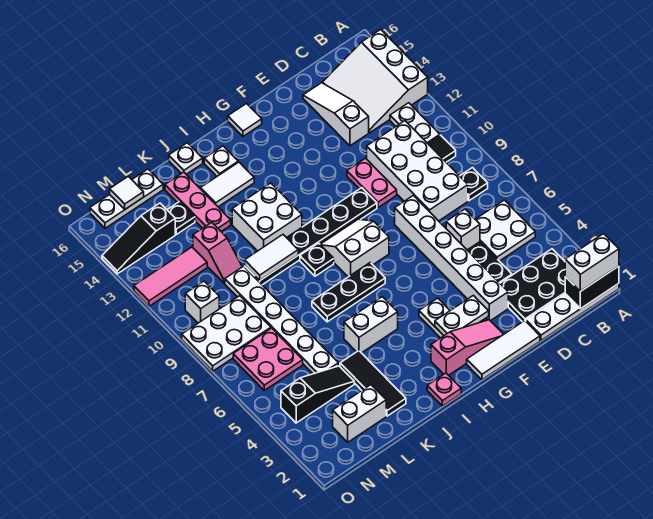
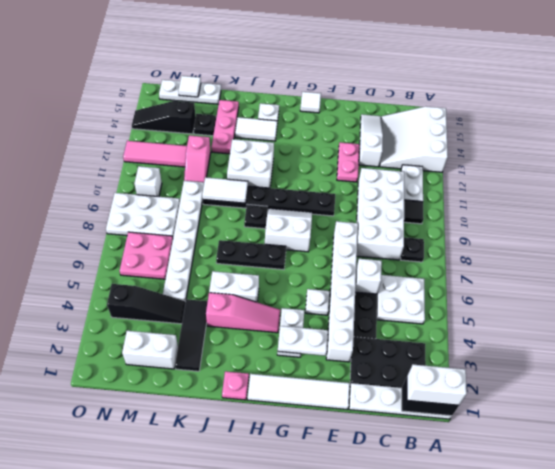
white 1x3 tile [467,321,540,380] -> white 1x4 tile [247,374,350,410]
pink 1x2 plate [347,158,397,208] -> pink 1x2 plate moved to [337,142,359,182]
pink 1x3 slope [431,320,504,375] -> pink 1x3 slope moved to [206,293,280,333]
white 1x1 plate [169,143,203,174] -> white 1x1 plate moved to [305,289,330,315]

